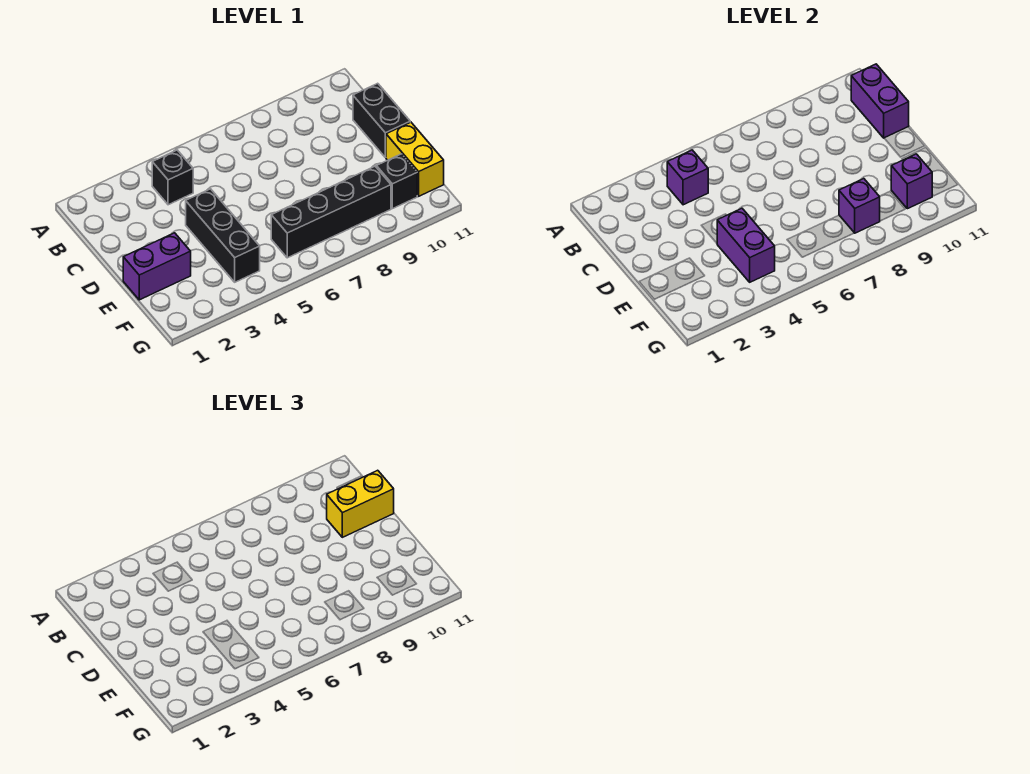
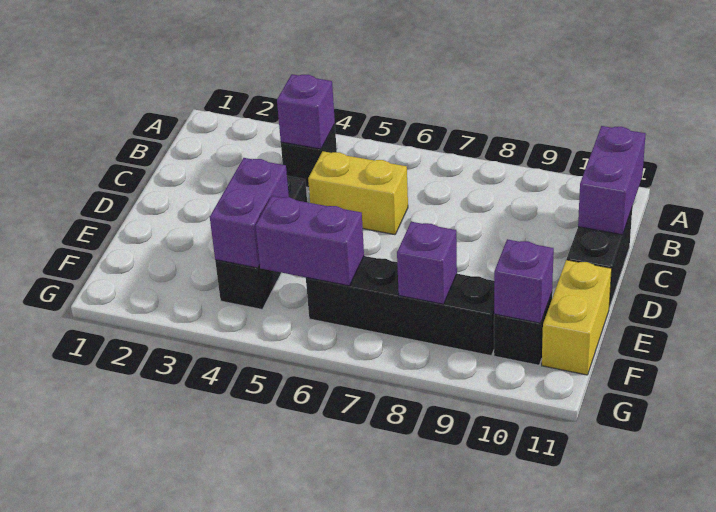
yellow 1x2 brick [327,470,394,537] -> yellow 1x2 brick moved to [308,151,408,235]
purple 1x2 brick [123,233,191,300] -> purple 1x2 brick moved to [256,196,364,286]

